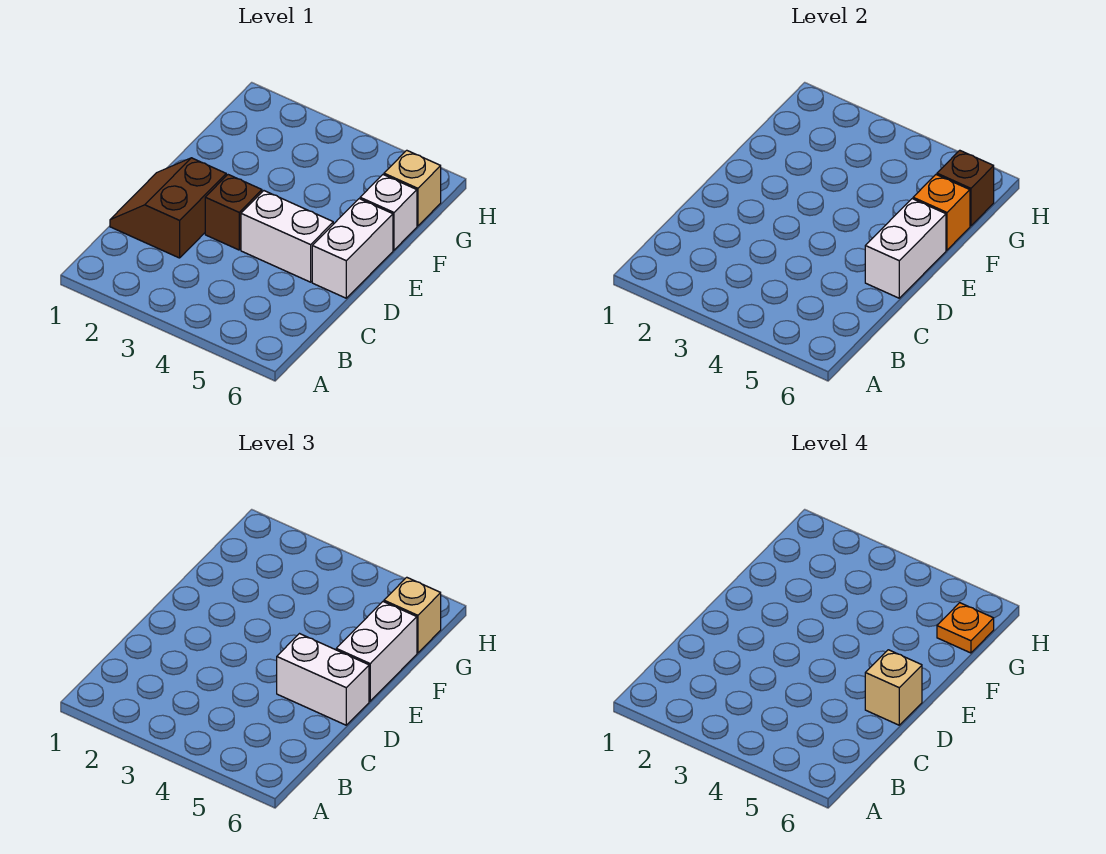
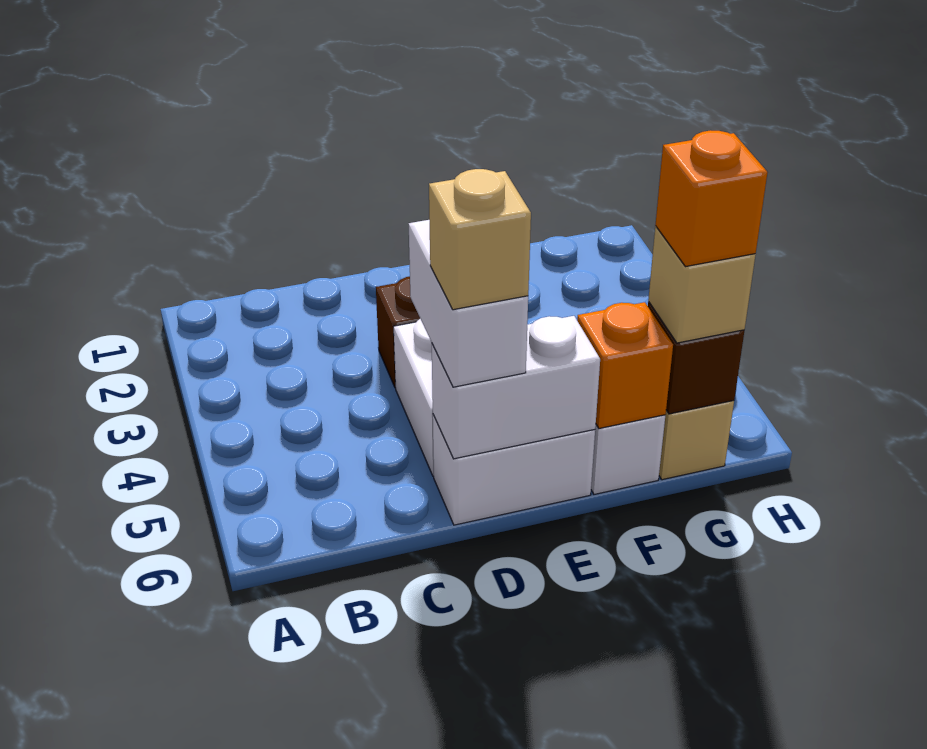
brown 2x2 slope [110,158,226,258] -> none
white 1x2 brick [336,602,417,701] -> none
orange 1x1 plate [937,603,994,653] -> orange 1x1 brick [655,130,768,267]

